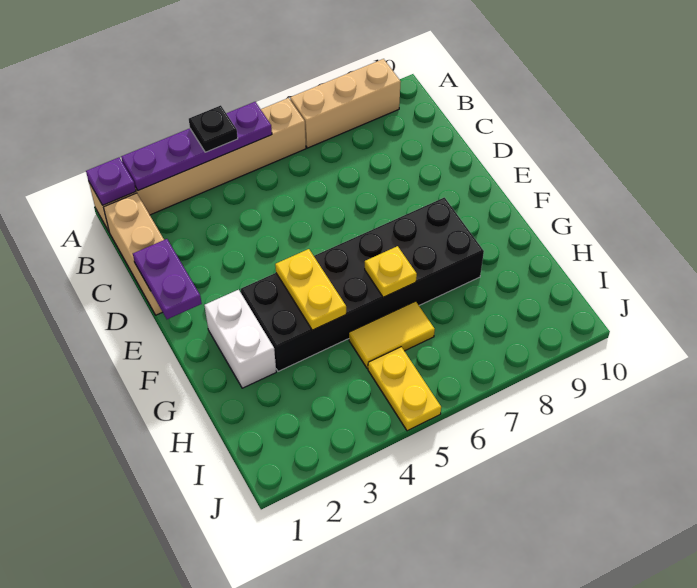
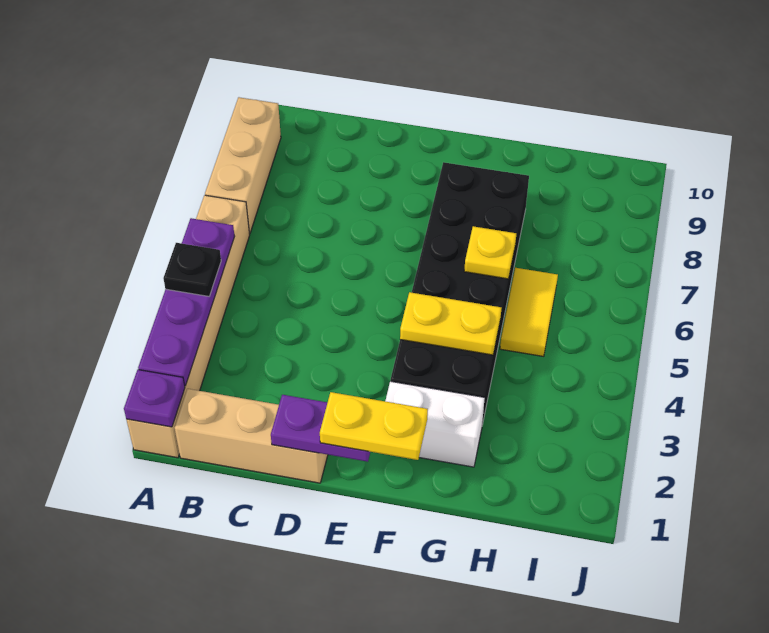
yellow 1x2 plate [368,347,441,431] -> yellow 1x2 plate moved to [320,392,428,460]

